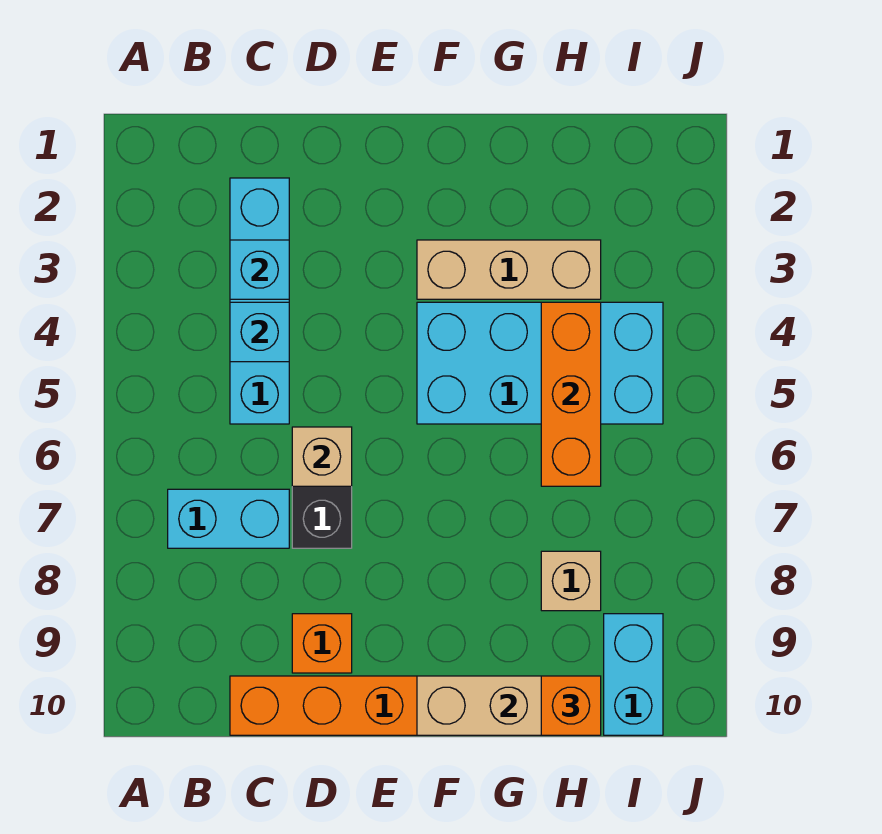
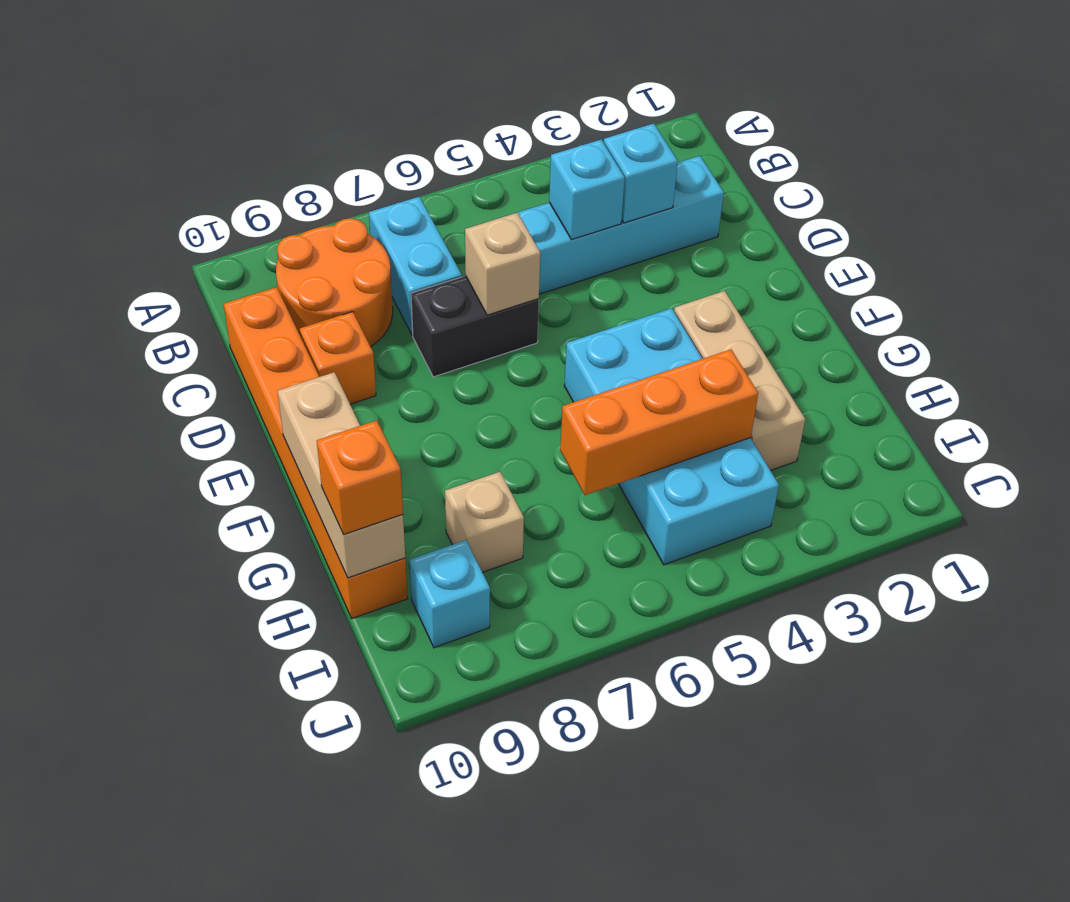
none -> orange 2x2 round brick [276,218,393,346]
cyan 1x2 brick [604,614,663,735] -> cyan 1x1 brick [409,540,490,648]

